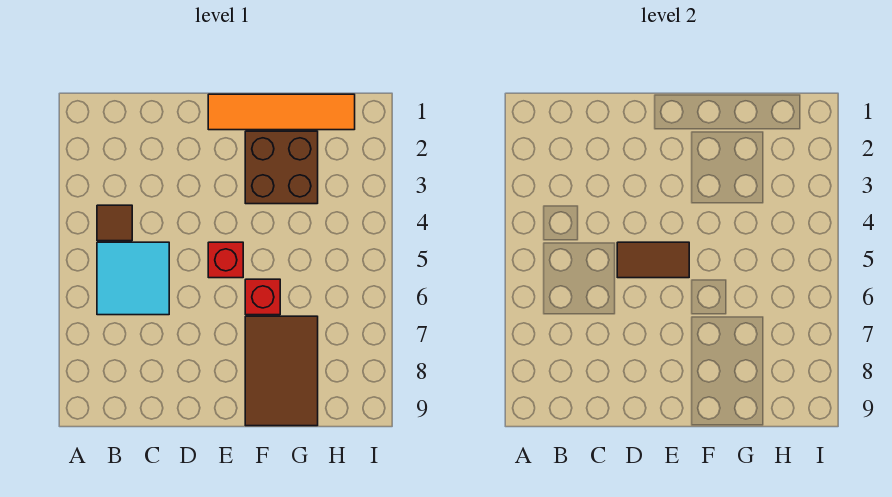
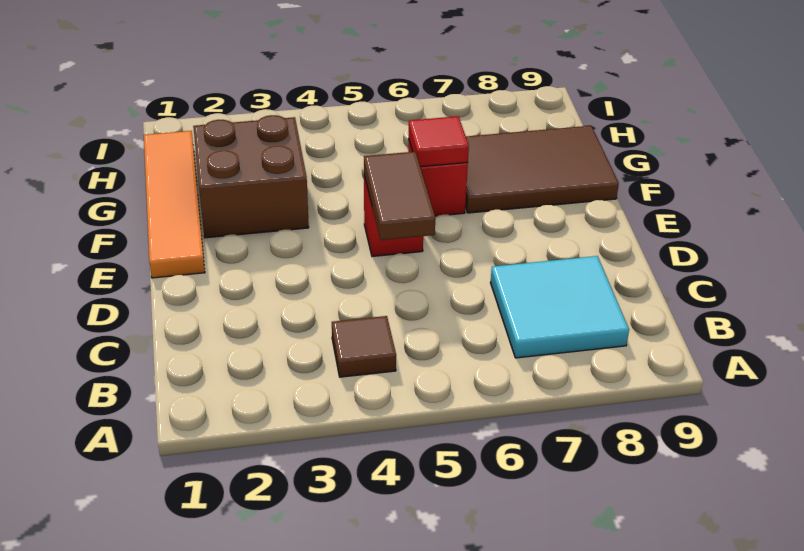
cyan 2x2 tile [97,242,169,315] -> cyan 2x2 tile moved to [491,256,629,358]
none -> red 1x1 tile [409,116,469,167]

